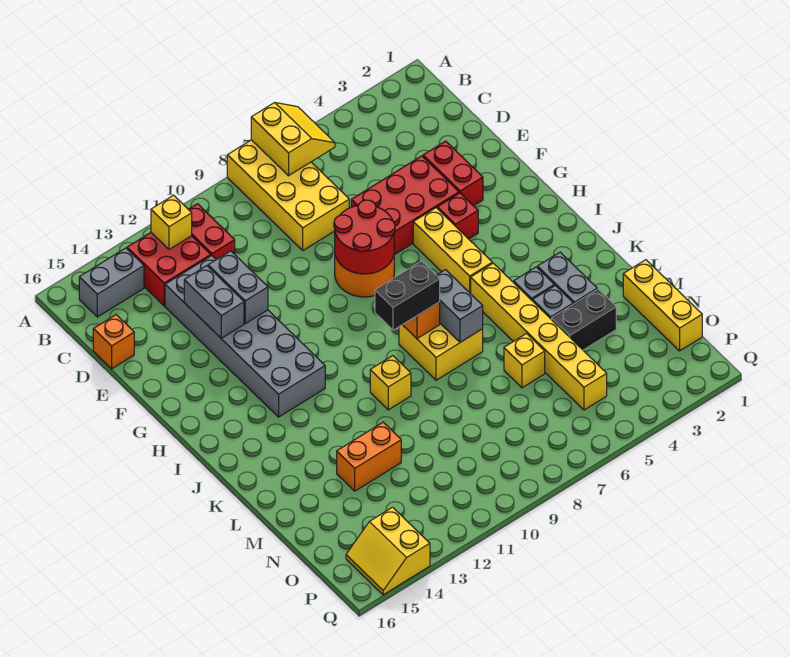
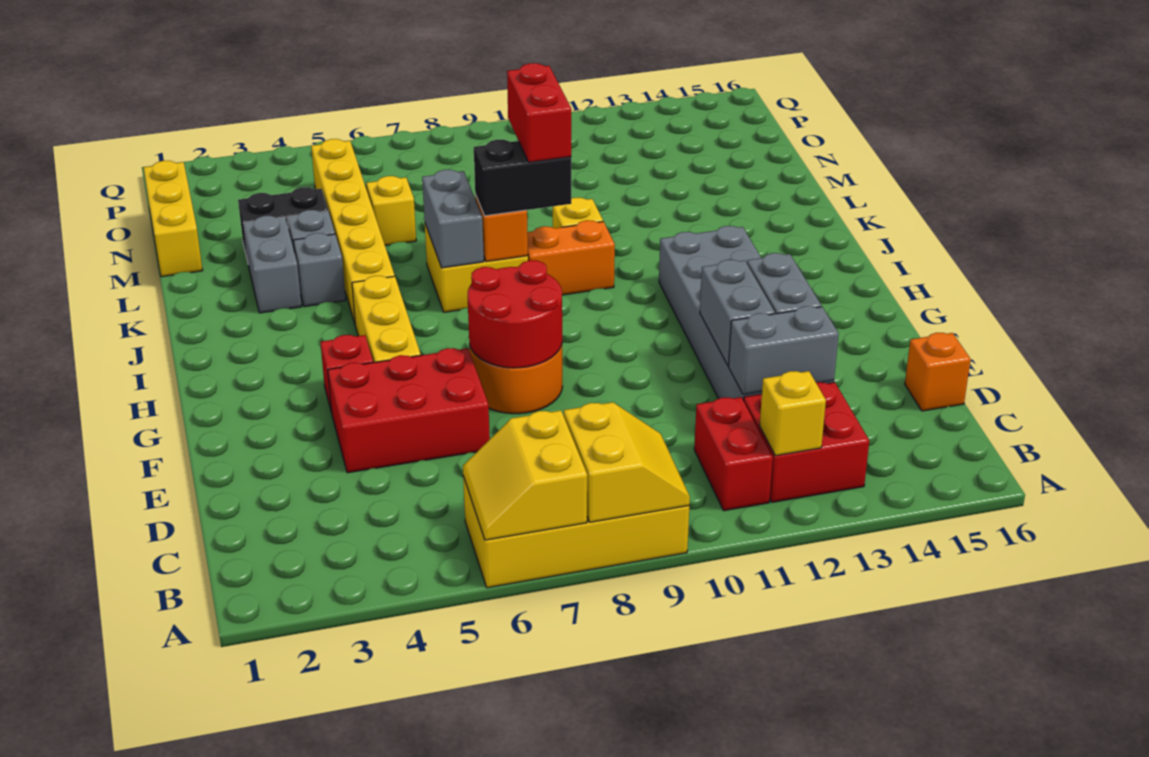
yellow 2x4 brick [227,140,349,250] -> yellow 2x4 brick turned to [463,476,689,588]
grey 1x2 brick [79,248,144,317] -> grey 1x2 brick moved to [729,306,839,395]
red 1x2 brick [423,141,483,206] -> red 1x2 brick moved to [507,63,571,162]
orange 1x2 brick [337,422,401,491] -> orange 1x2 brick moved to [527,220,615,295]
yellow 2x2 slope [346,507,430,595] -> yellow 2x2 slope moved to [564,402,690,522]

